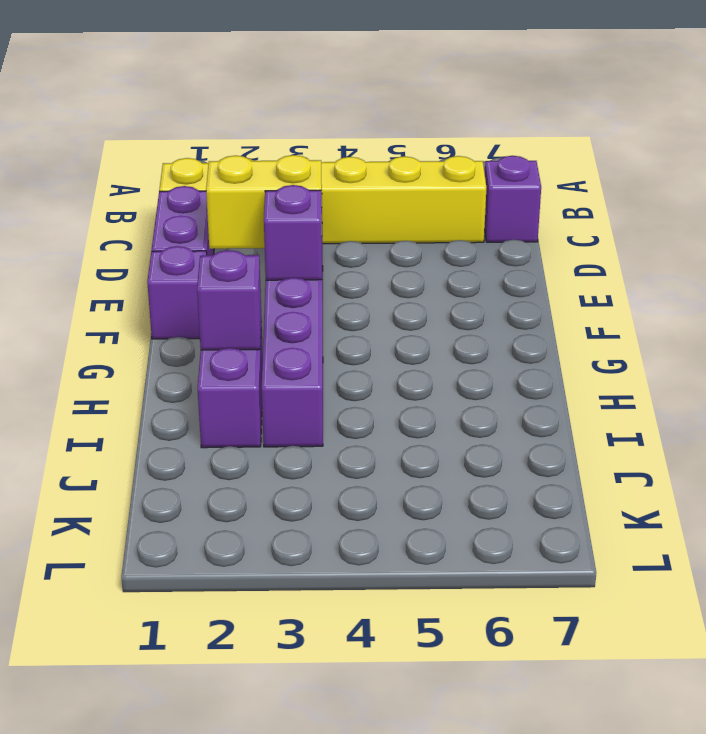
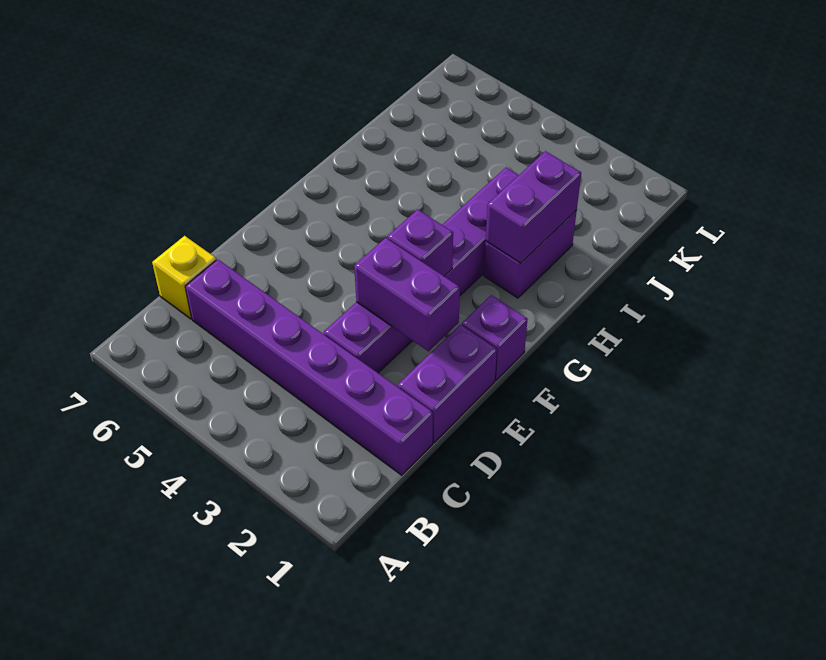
yellow 1x6 brick [159,156,486,244] -> purple 1x6 brick [185,259,433,475]
purple 1x1 brick [485,156,541,242] -> yellow 1x1 brick [152,236,216,319]
yellow 1x2 brick [206,155,322,249] -> purple 1x2 brick [354,238,460,351]
purple 1x1 brick [197,250,261,350] -> purple 1x2 brick [486,151,581,263]

